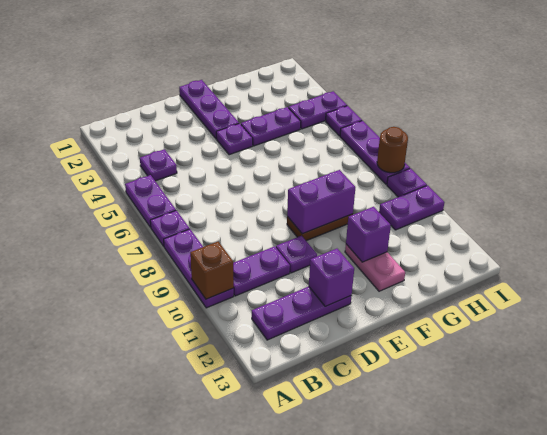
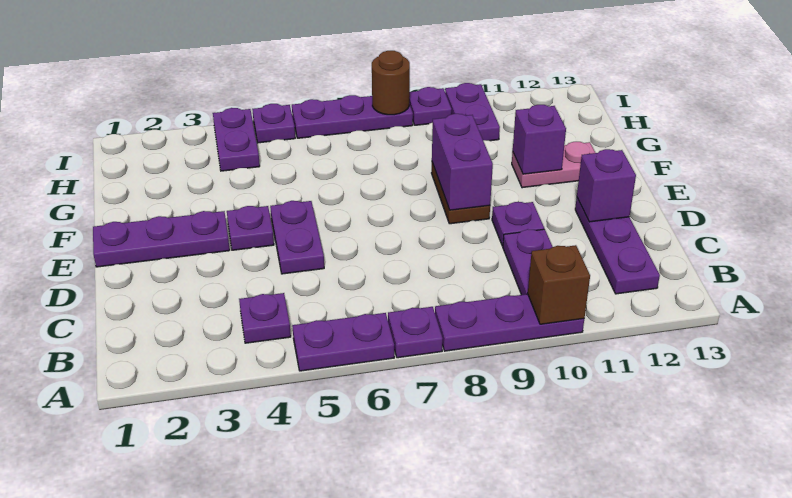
purple 1x2 plate [241,107,301,146] -> purple 1x2 plate moved to [270,201,324,274]

